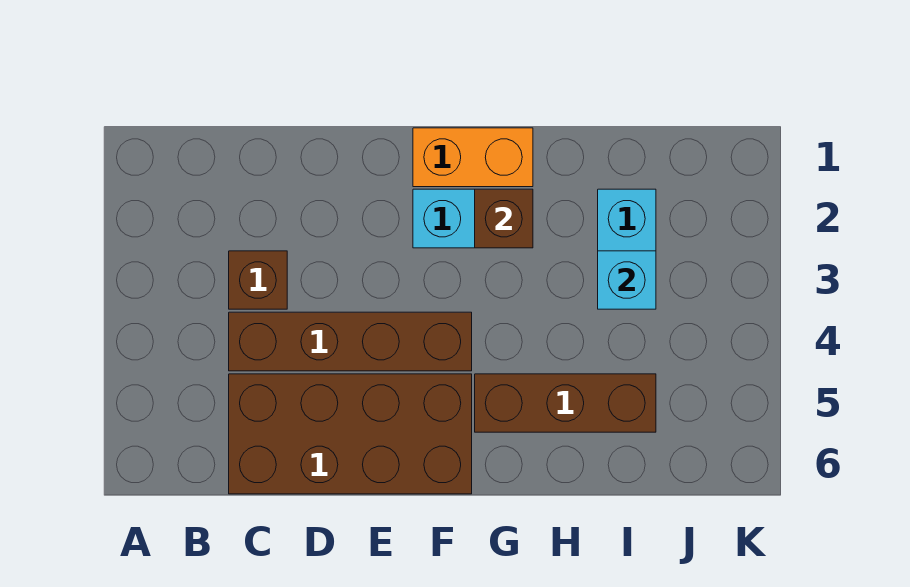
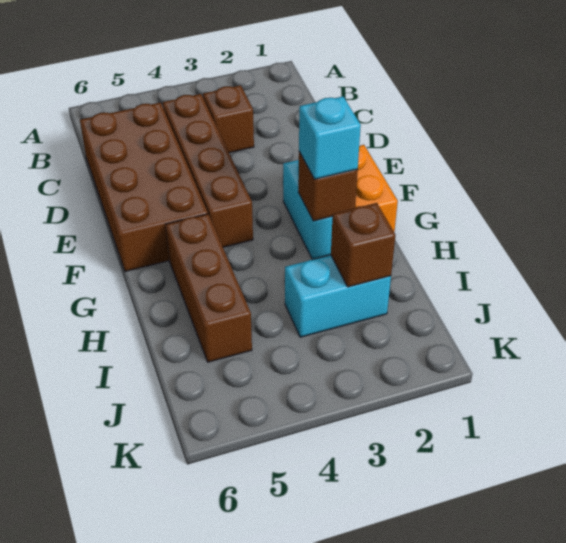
none -> brown 1x1 brick [331,203,395,287]
cyan 1x1 brick [598,251,656,309] -> cyan 1x1 brick moved to [299,96,361,179]

